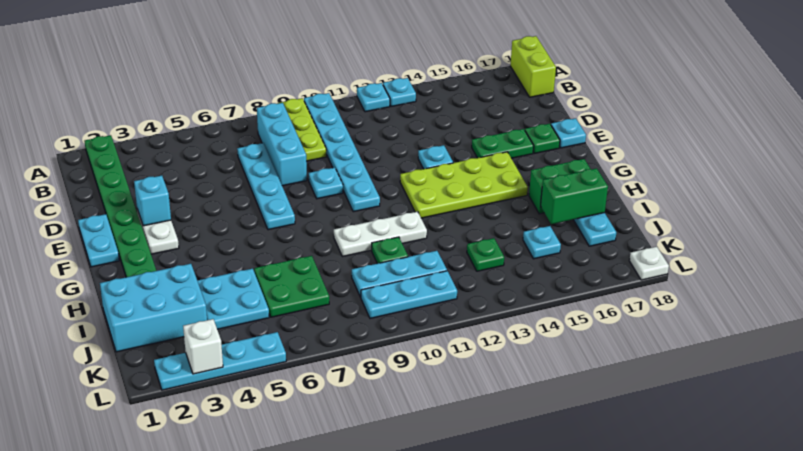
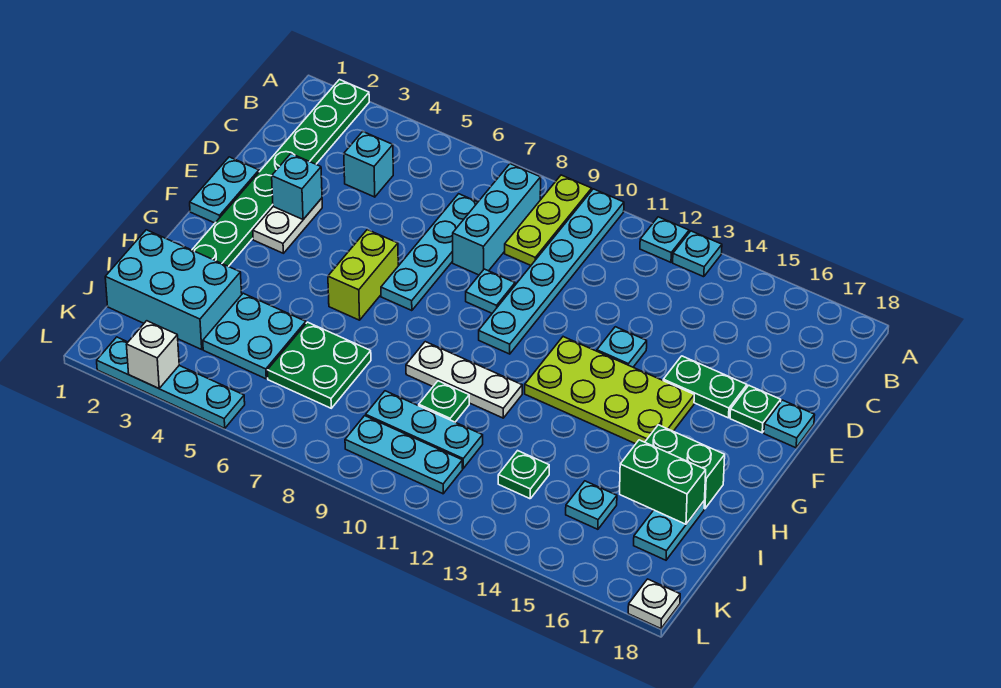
lime 1x2 brick [510,36,556,97] -> lime 1x2 brick moved to [328,230,398,320]
none -> cyan 1x1 brick [344,132,393,197]

